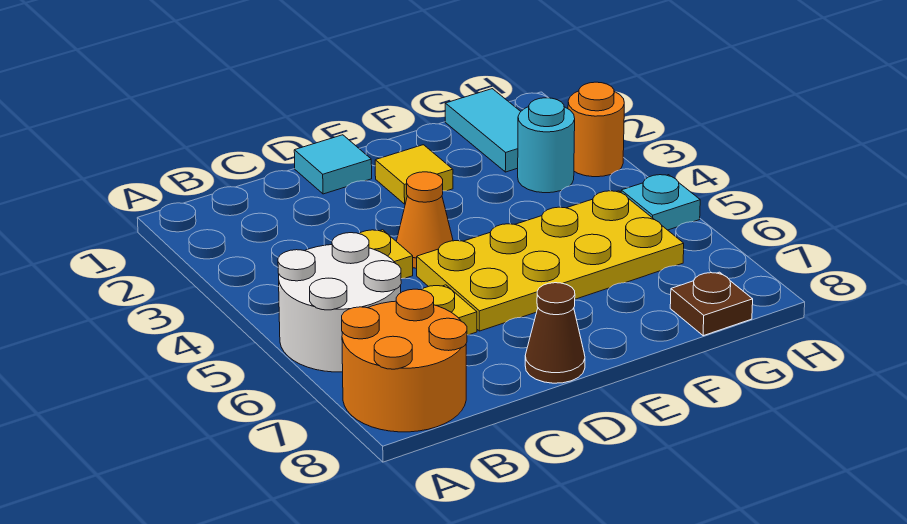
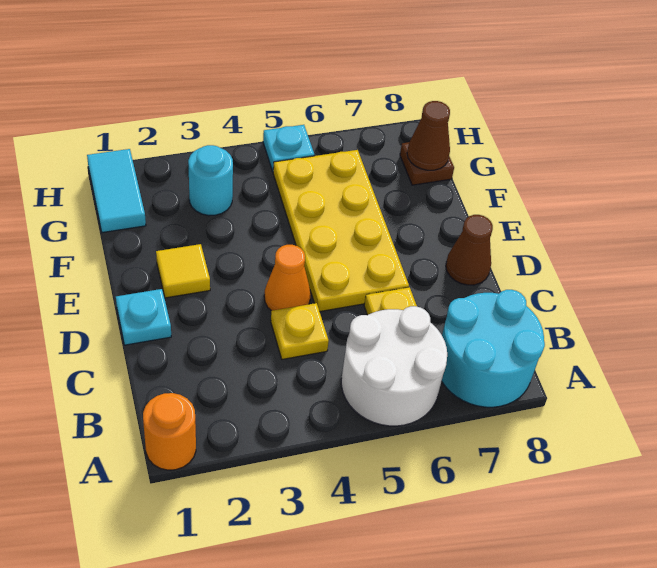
orange 2x2 round brick [342,289,467,432] -> cyan 2x2 round brick [442,290,545,407]
cyan 1x1 tile [294,135,372,194] -> cyan 1x1 plate [116,289,171,345]
cyan 1x2 tile [445,89,521,172] -> cyan 1x2 tile turned to [87,149,146,233]
none -> brown 1x1 cone [407,101,450,170]
orange 1x1 round brick [568,82,624,177] -> orange 1x1 round brick moved to [143,393,196,470]

